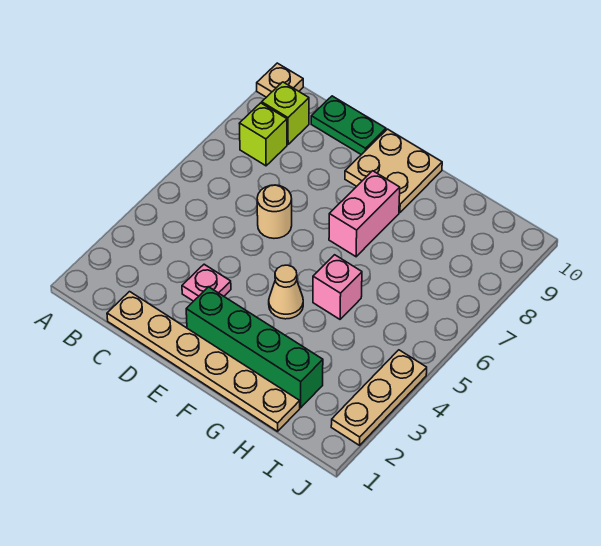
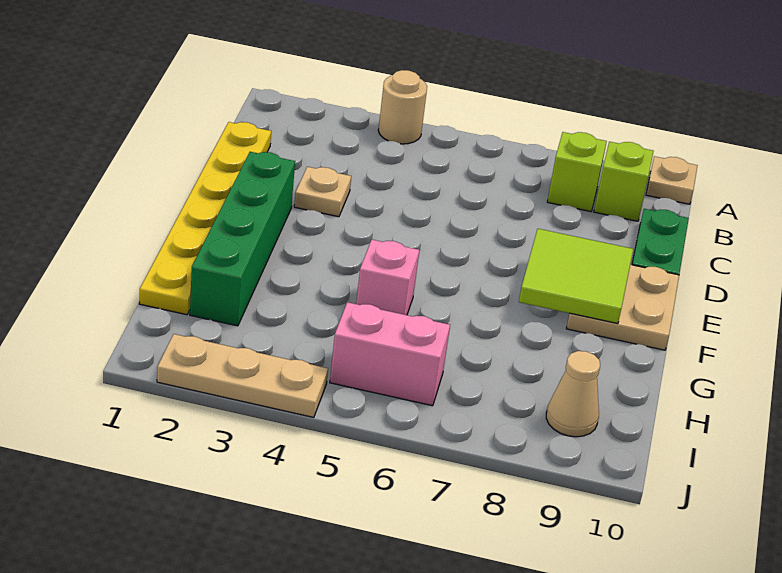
tan 1x6 plate [107,292,300,431] -> yellow 1x6 plate [139,122,271,315]
pink 1x1 plate [182,264,231,301] -> tan 1x1 plate [294,167,351,217]
tan 1x1 round brick [257,185,292,238] -> tan 1x1 round brick moved to [378,70,427,144]
none -> lime 2x2 tile [519,229,633,324]
tan 1x1 cone [269,265,303,319] -> tan 1x1 cone moved to [546,351,600,437]
pink 1x2 brick [329,171,400,257] -> pink 1x2 brick moved to [330,302,450,406]

